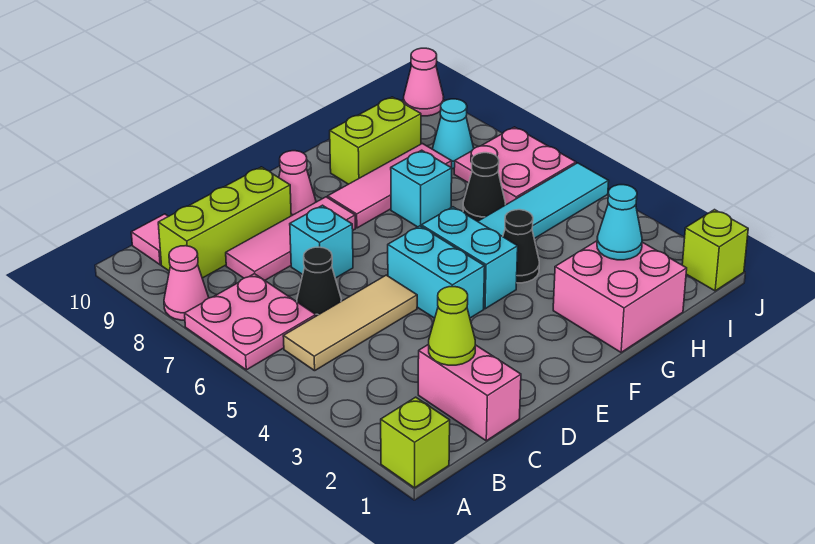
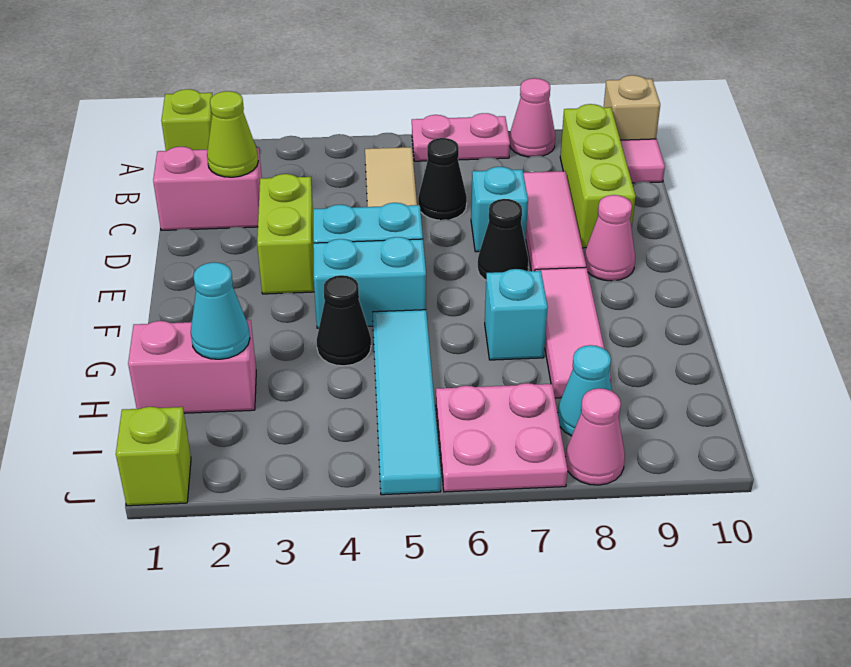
pink 2x2 plate [185,274,316,370] -> pink 1x2 plate [412,113,510,161]
none -> tan 1x1 brick [604,75,660,140]
pink 2x2 brick [553,241,687,352] -> pink 1x2 brick [128,320,256,413]
lime 1x2 brick [330,97,421,184] -> lime 1x2 brick moved to [257,174,314,294]
black 1x1 cone [463,153,505,221] -> black 1x1 cone moved to [477,199,529,280]
pink 1x1 cone [404,48,444,116] -> pink 1x1 cone moved to [565,388,625,485]

